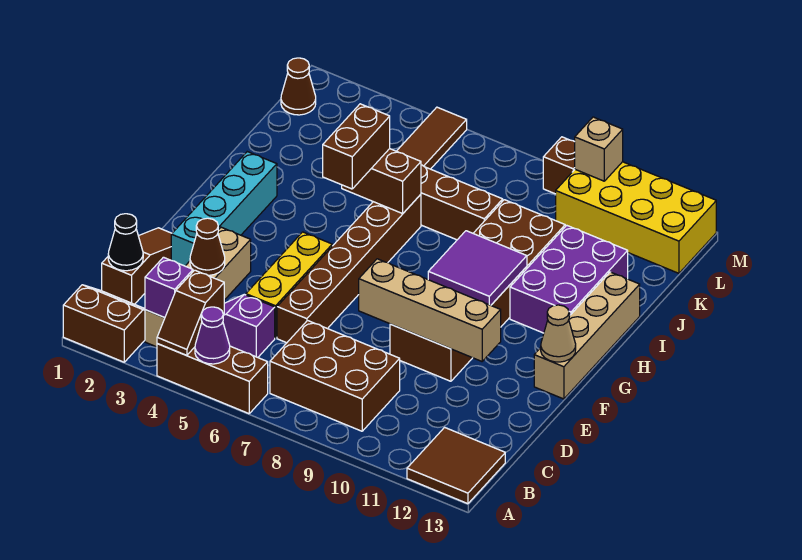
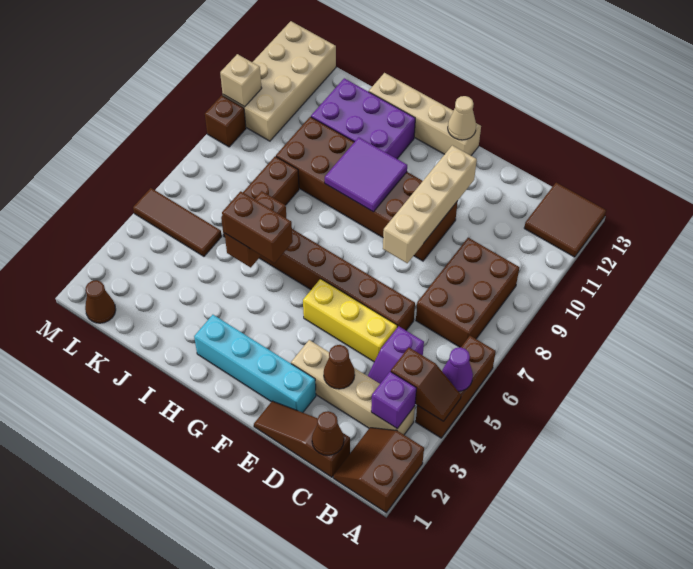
black 1x1 cone [108,214,143,271] -> brown 1x1 cone [312,411,344,455]
yellow 2x4 brick [556,162,716,273] -> tan 2x4 brick [223,21,336,141]

